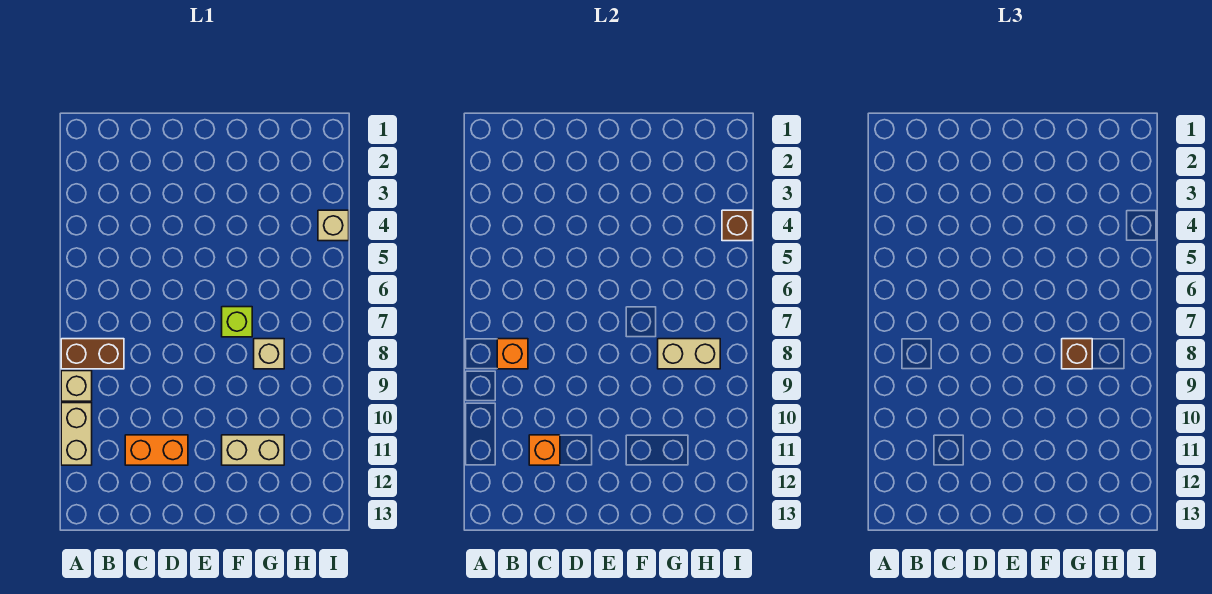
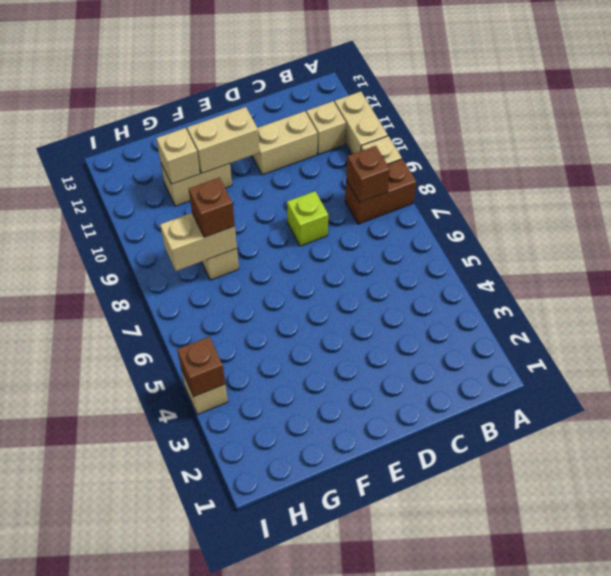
orange 1x1 brick [497,339,528,369] -> brown 1x1 brick [346,146,390,202]
none -> tan 1x1 brick [306,101,346,154]
orange 1x2 brick [125,435,188,465] -> tan 1x2 brick [252,111,317,175]
orange 1x1 brick [529,435,560,465] -> none
none -> tan 1x2 brick [187,107,259,173]
lime 1x1 brick [222,307,252,337] -> lime 1x1 brick moved to [287,191,328,246]
none -> tan 1x1 brick [156,128,200,184]

